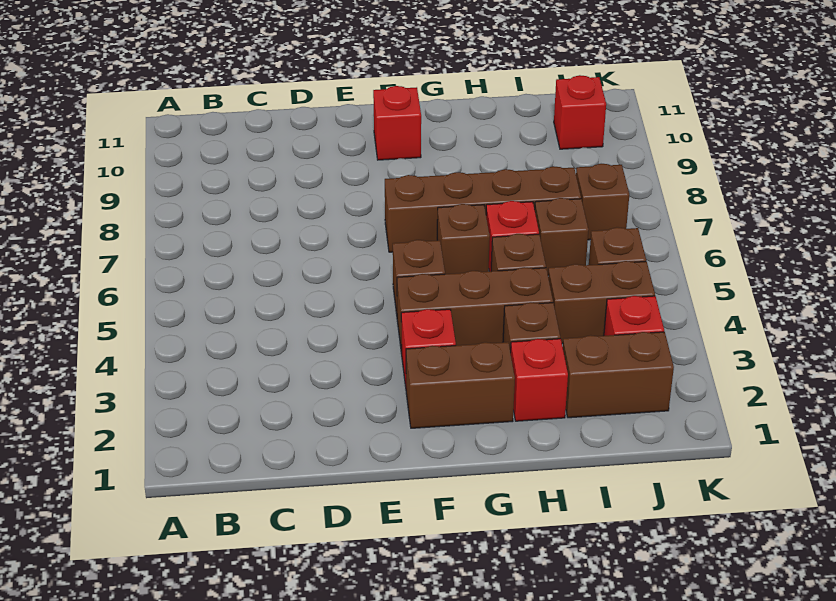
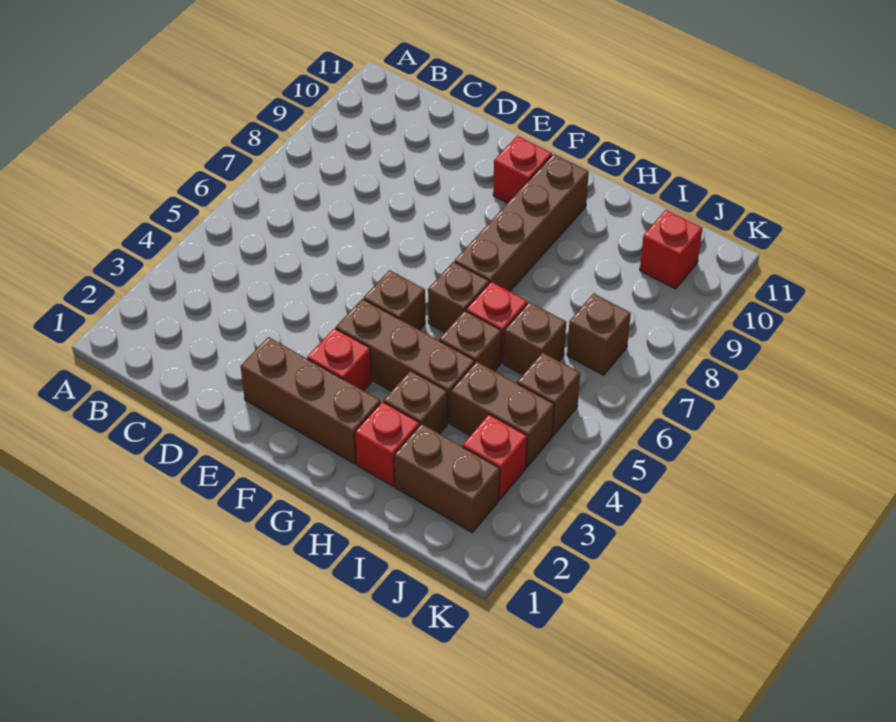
brown 1x2 brick [406,342,515,428] -> brown 1x3 brick [241,337,380,464]
brown 1x4 brick [385,166,581,252] -> brown 1x4 brick turned to [455,154,589,291]

